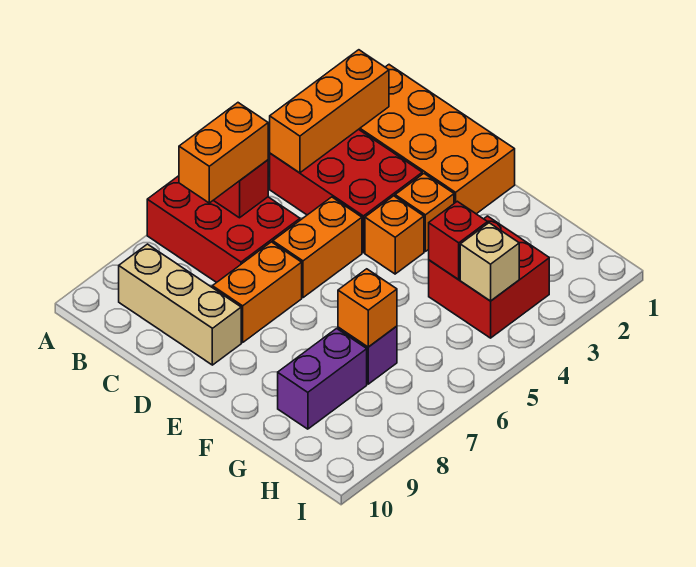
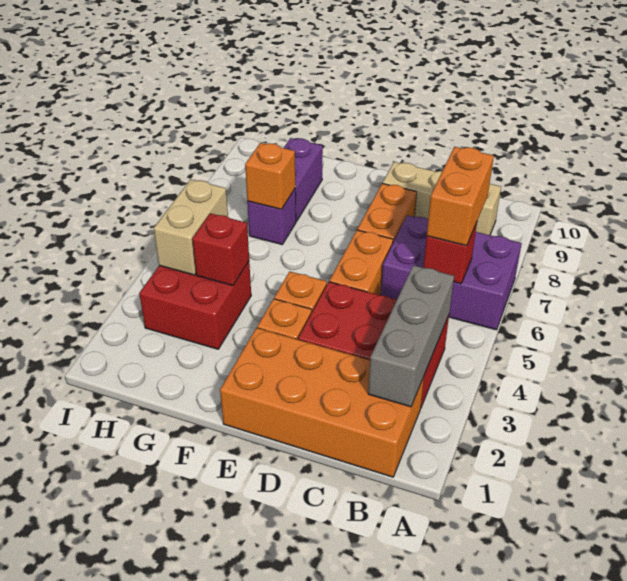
red 2x3 brick [147,176,300,282] -> purple 2x3 brick [381,215,522,330]
orange 1x3 brick [270,50,389,173] -> grey 1x3 brick [368,265,454,407]
tan 1x1 brick [460,223,519,301] -> tan 1x2 brick [154,179,228,275]

